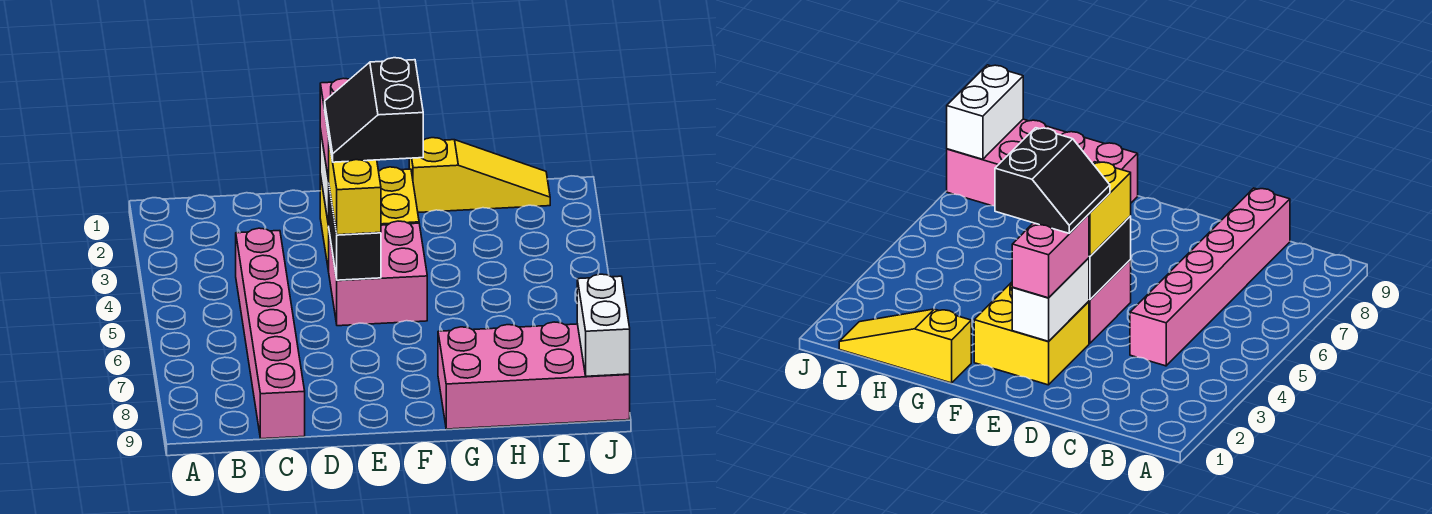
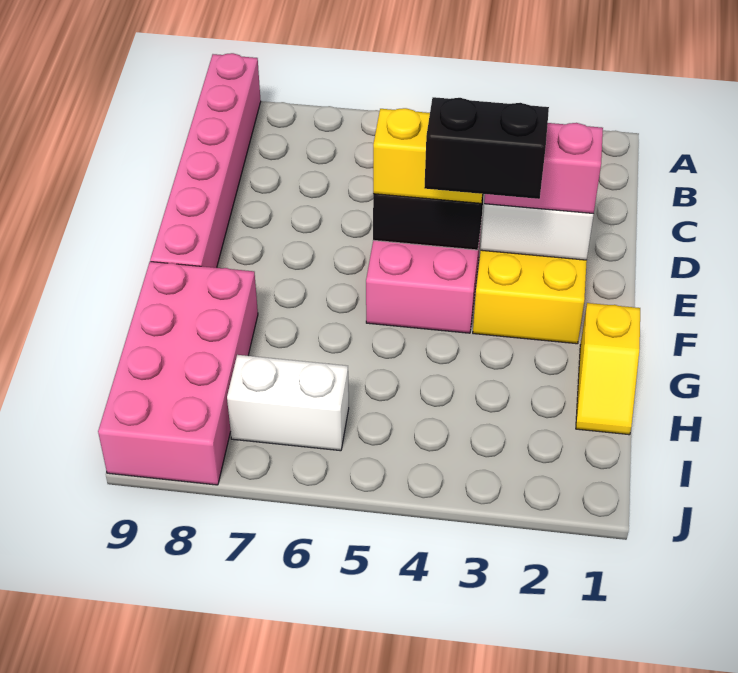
pink 1x6 brick [236,228,305,439] -> pink 1x6 brick turned to [150,53,261,268]
yellow 1x3 slope [409,138,550,212] -> yellow 1x2 slope [576,303,640,435]
white 1x2 brick [577,274,630,376] -> white 1x2 brick moved to [227,355,349,451]

